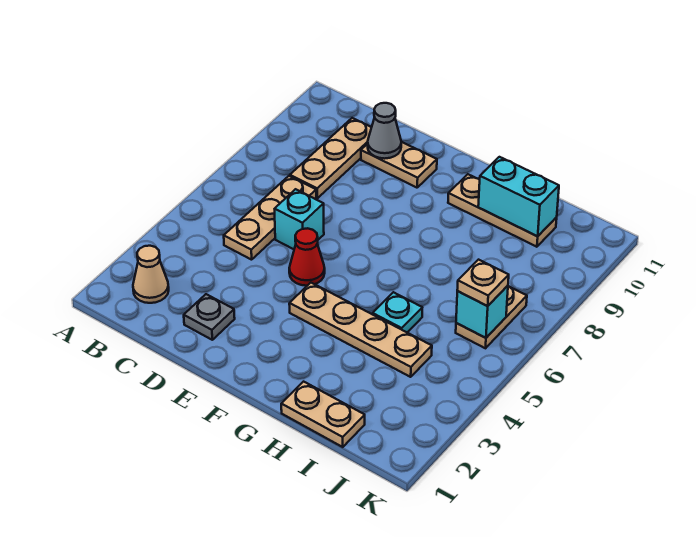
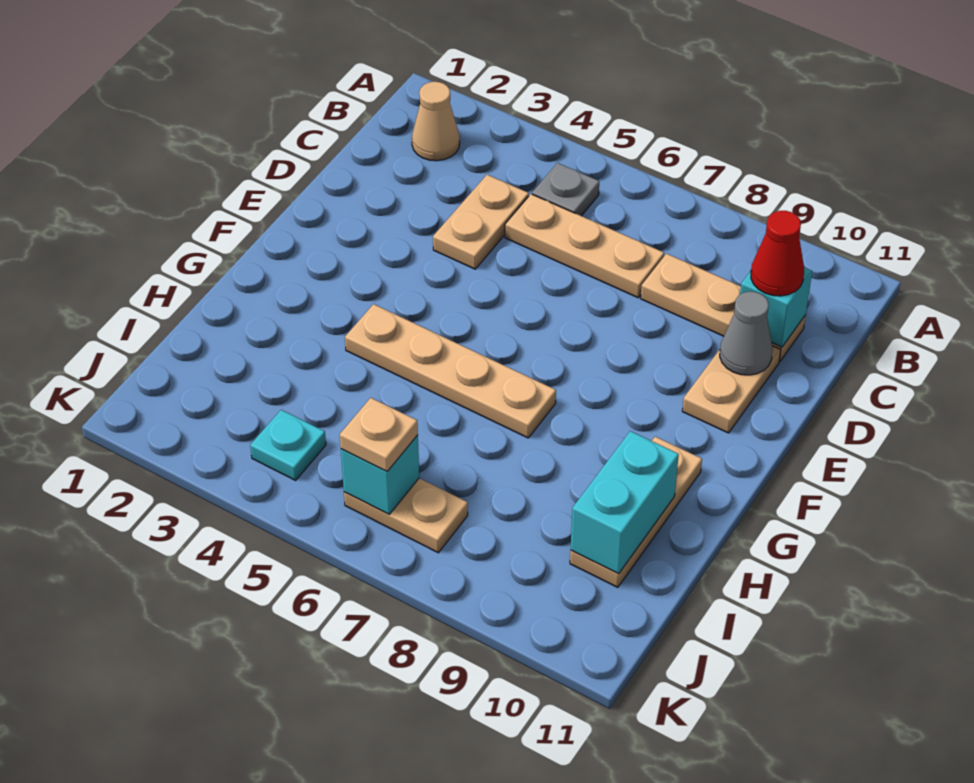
grey 1x1 plate [184,294,235,340] -> grey 1x1 plate moved to [532,163,599,216]
cyan 1x1 brick [275,189,324,249] -> cyan 1x1 brick moved to [740,267,812,347]
red 1x1 cone [289,228,325,286] -> red 1x1 cone moved to [751,211,804,296]
tan 1x4 plate [289,283,432,377] -> tan 1x4 plate turned to [345,304,556,438]
tan 1x2 plate [281,382,365,447] -> tan 1x2 plate moved to [433,175,529,269]
cyan 1x1 plate [372,292,422,332] -> cyan 1x1 plate moved to [250,410,326,480]

